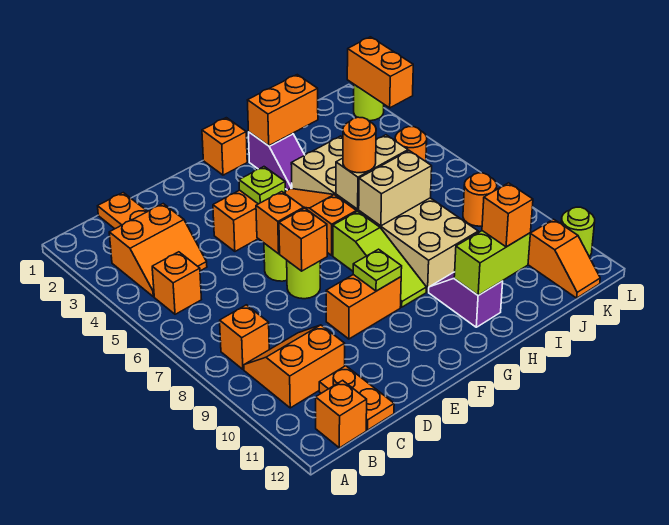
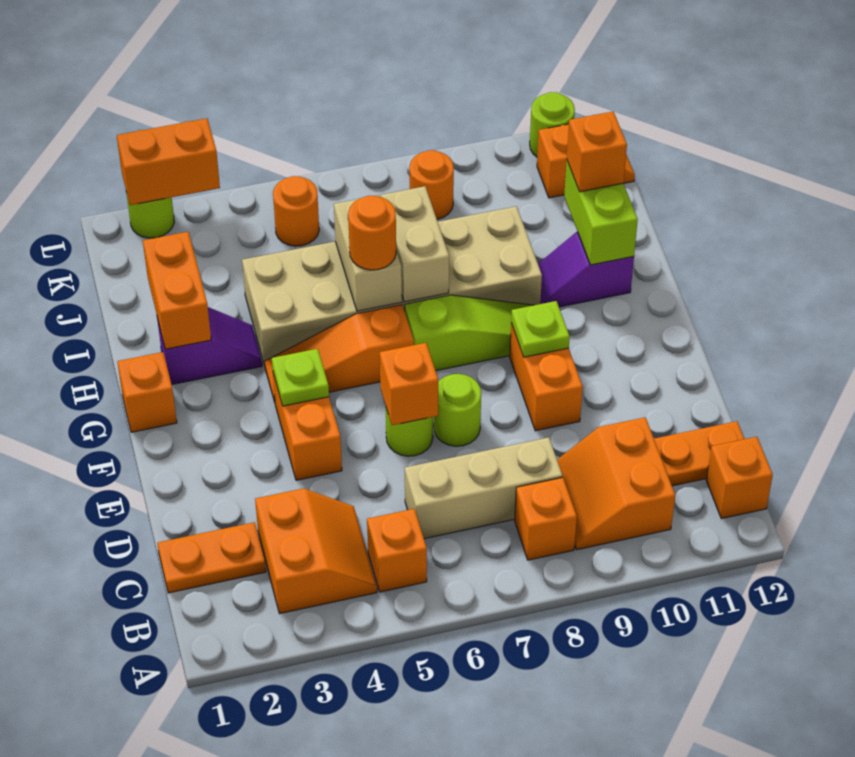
none -> tan 1x3 brick [405,437,562,539]
orange 1x1 brick [279,208,327,271] -> none

